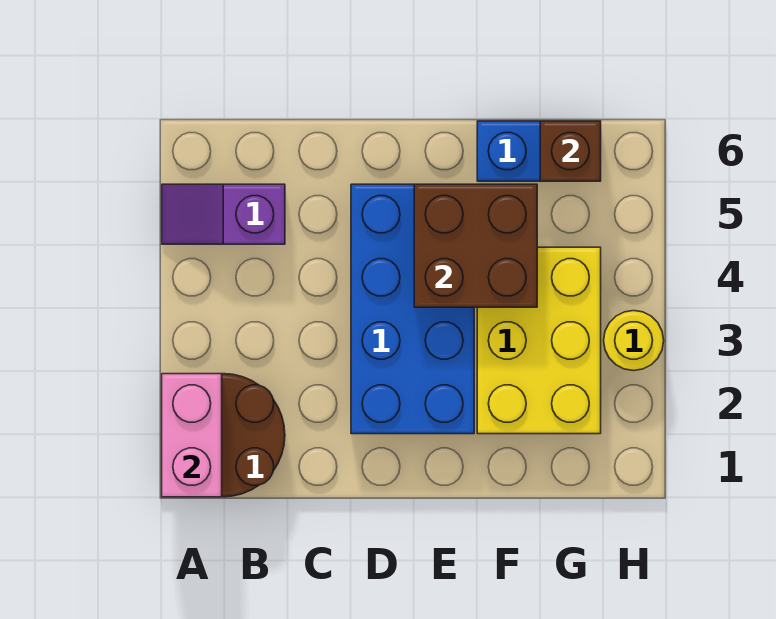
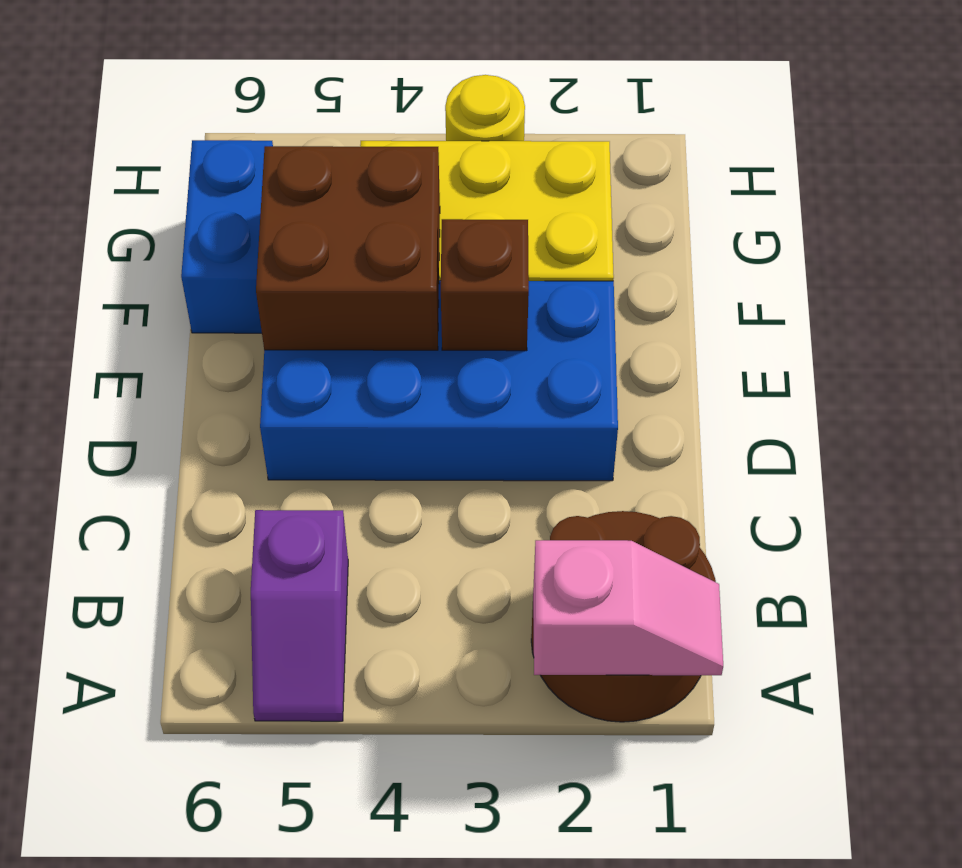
pink 1x2 brick [162,374,222,497] -> pink 1x2 slope [533,540,723,675]
brown 1x1 brick [540,121,601,181] -> brown 1x1 brick moved to [441,219,529,351]

